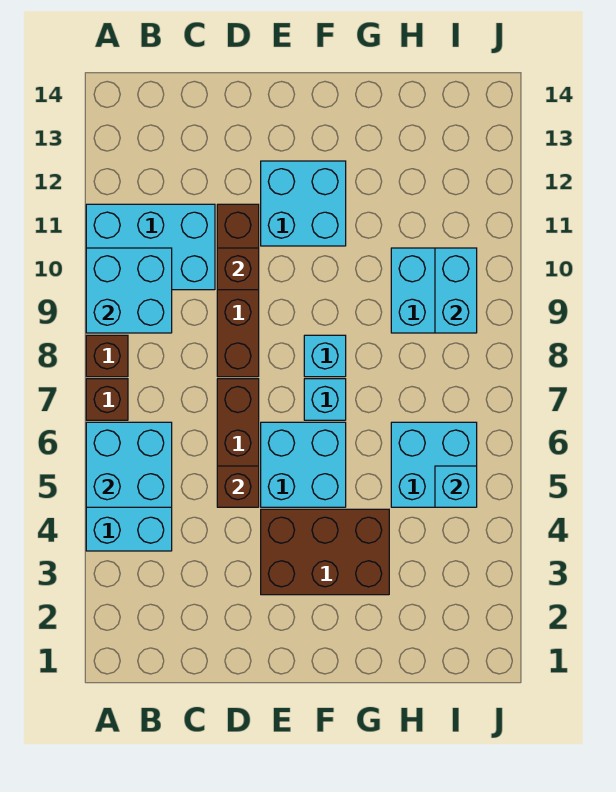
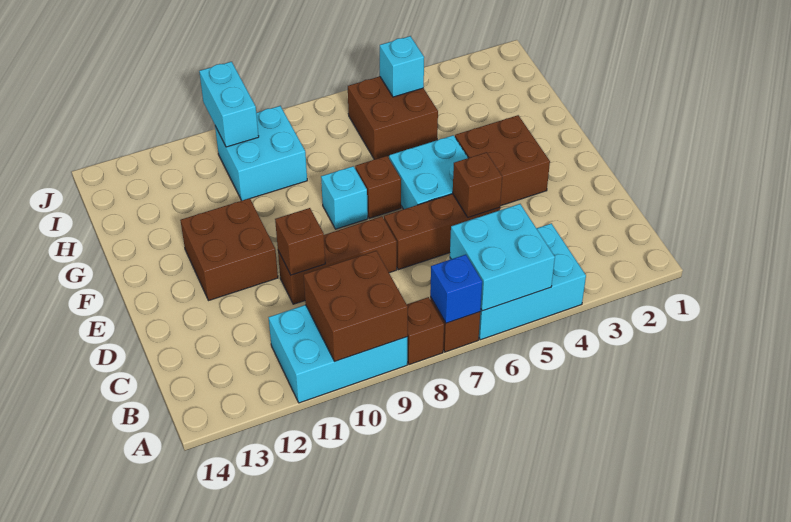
none -> blue 1x1 brick [430,255,482,323]
cyan 2x2 brick [86,248,172,333] -> brown 2x2 brick [304,251,408,361]
cyan 2x3 brick [86,204,215,290] -> cyan 2x3 brick turned to [268,305,407,403]
brown 1x4 brick [217,204,259,377] -> brown 1x3 brick [278,216,397,304]
brown 2x3 brick [261,509,389,595] -> brown 2x2 brick [455,115,550,206]
cyan 2x2 brick [261,161,346,246] -> brown 2x2 brick [180,198,278,301]
cyan 1x1 brick [304,379,346,420] -> brown 1x1 brick [355,156,401,218]
cyan 2x2 brick [391,422,477,507] -> brown 2x2 brick [348,76,438,159]
cyan 1x2 brick [435,248,477,333] -> cyan 1x2 brick turned to [199,62,259,147]

